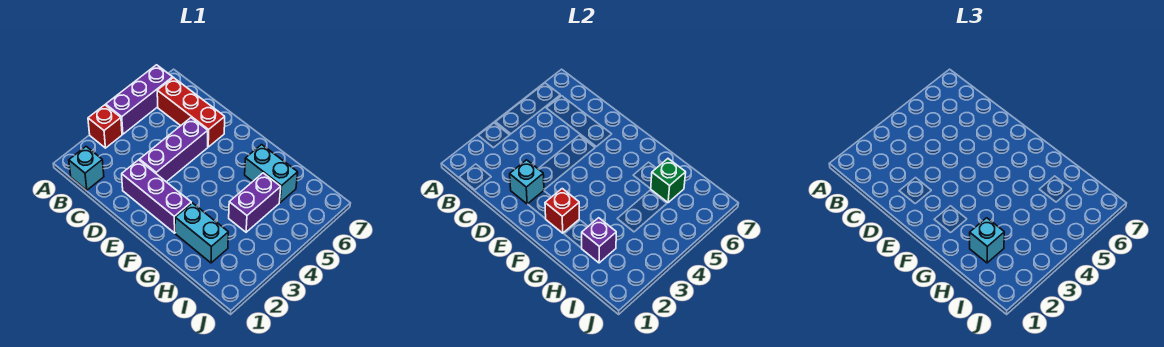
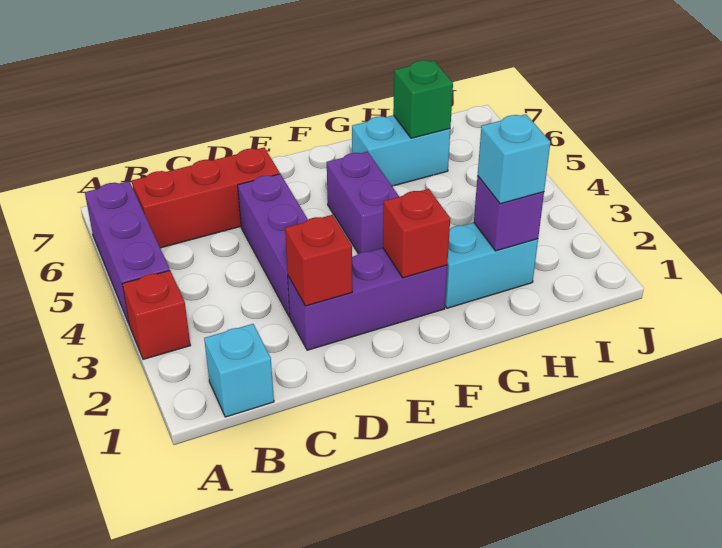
cyan 1x1 brick [510,160,544,204] -> red 1x1 brick [285,215,352,306]
purple 1x2 brick [229,173,281,232] -> purple 1x2 brick moved to [327,152,399,254]

